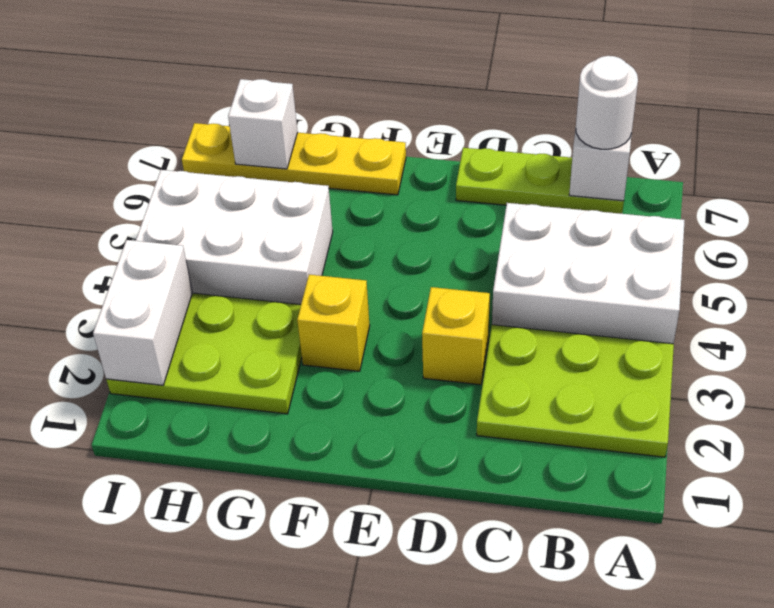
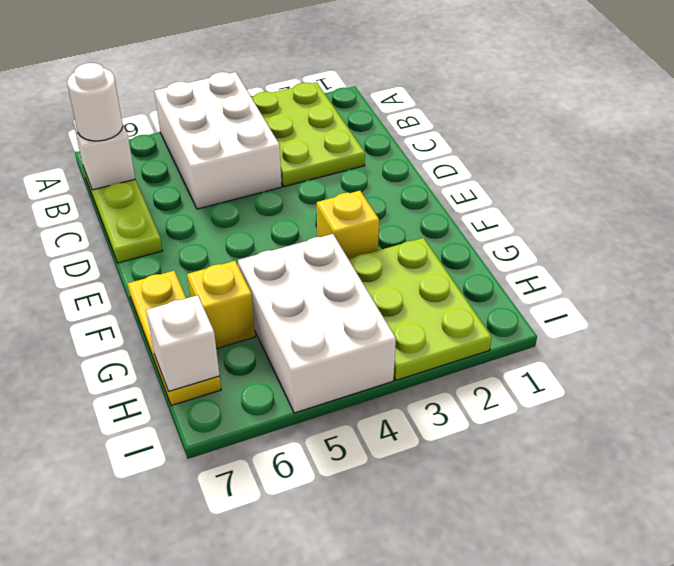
yellow 1x1 brick [422,287,490,385] -> yellow 1x1 brick moved to [187,261,255,349]
yellow 1x4 plate [182,123,406,195] -> yellow 1x3 plate [128,271,221,406]
white 1x2 brick [93,240,192,385] -> none

